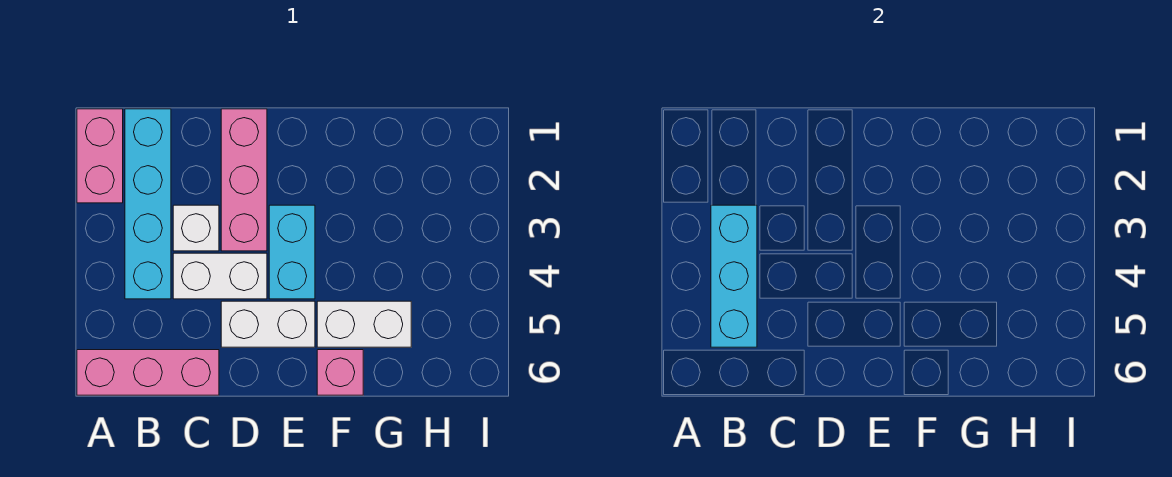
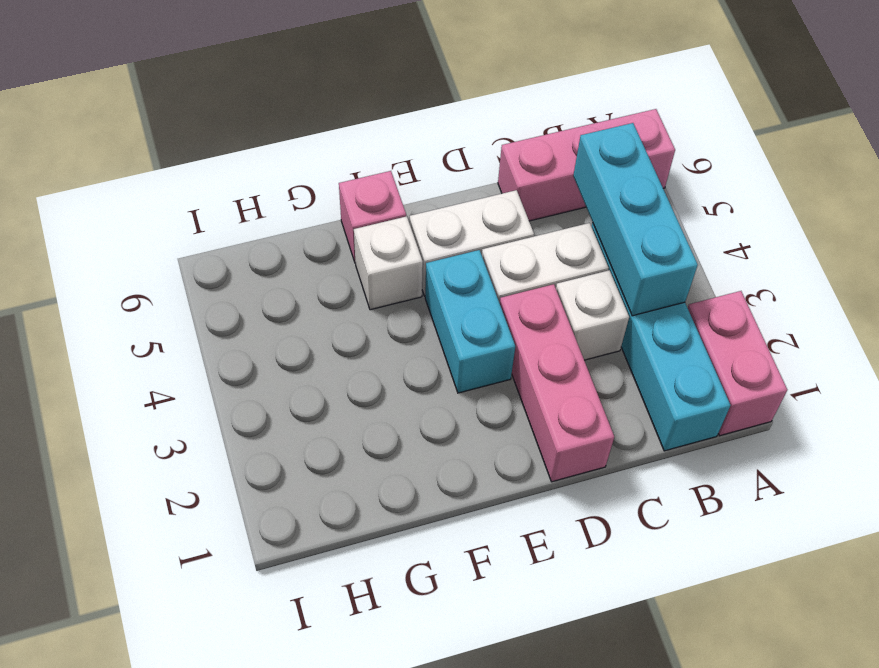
white 1x2 brick [317,301,411,347] -> white 1x1 brick [354,216,423,310]

